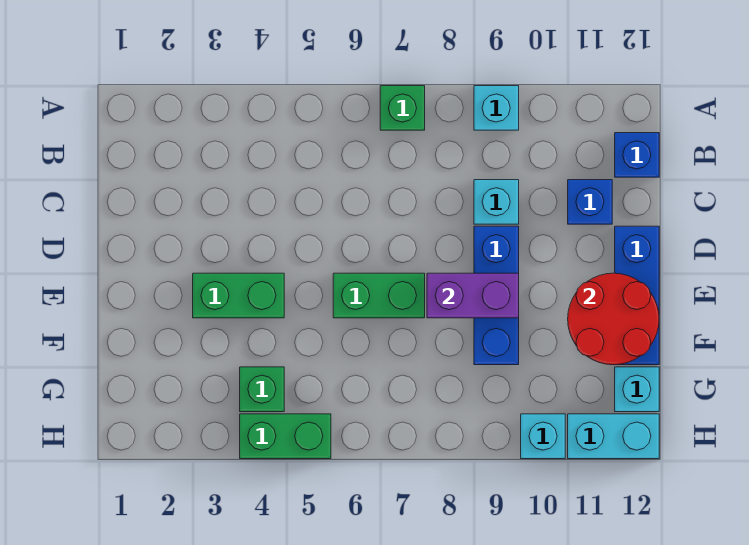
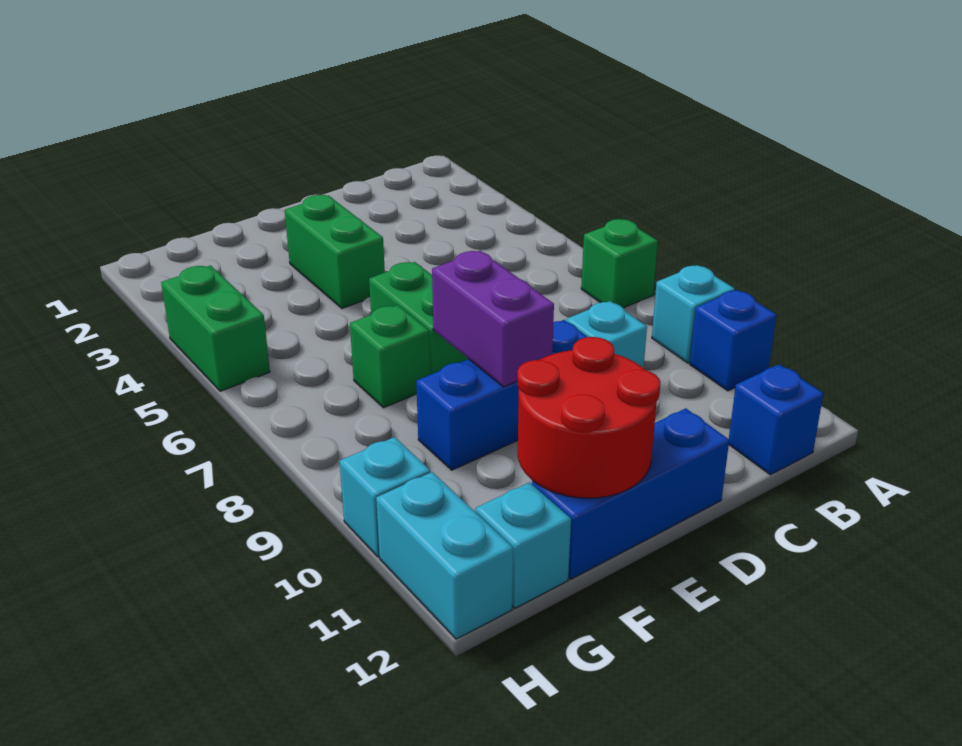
blue 1x1 brick [568,180,612,224] -> blue 1x1 brick moved to [690,290,777,391]
green 1x1 brick [240,367,284,412] -> green 1x1 brick moved to [350,305,431,408]

